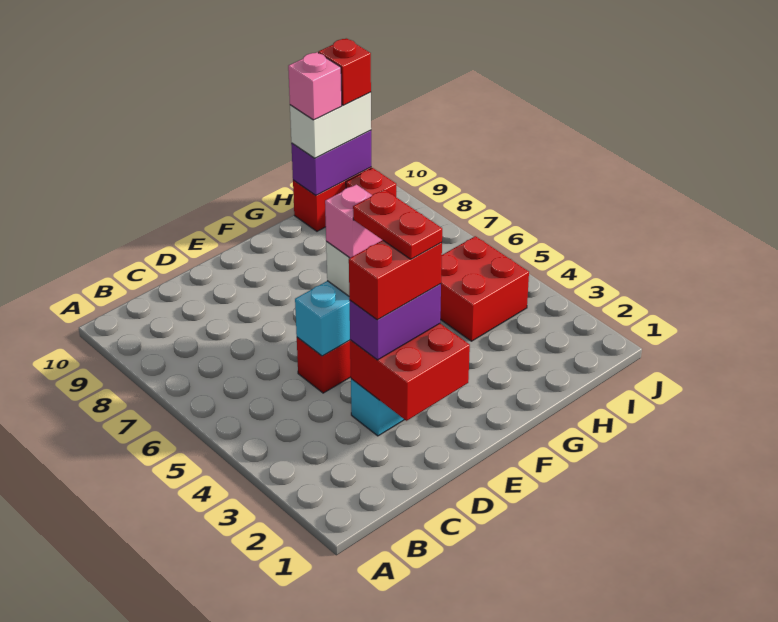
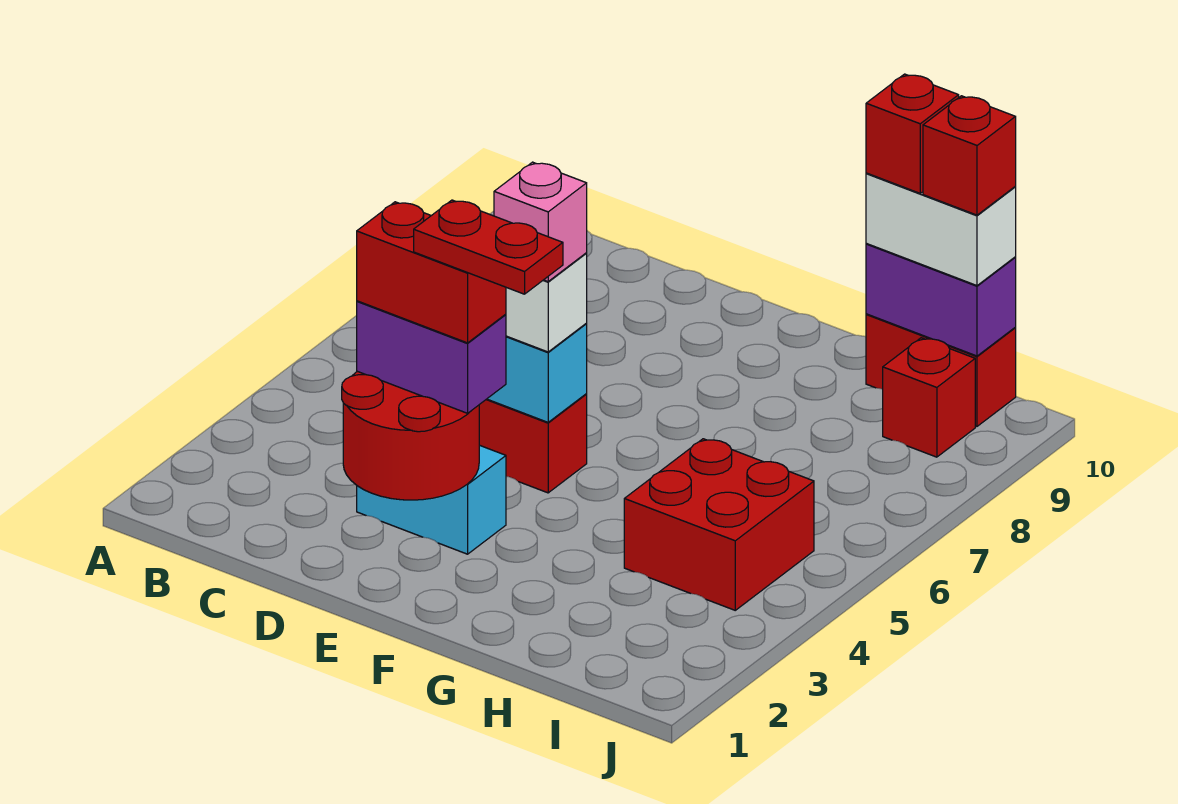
red 2x2 brick [350,324,470,421] -> red 2x2 round brick [342,371,479,500]
red 1x2 plate [353,190,442,259] -> red 1x2 plate turned to [414,200,563,294]
pink 1x1 brick [288,52,342,120] -> red 1x1 brick [866,74,959,193]

